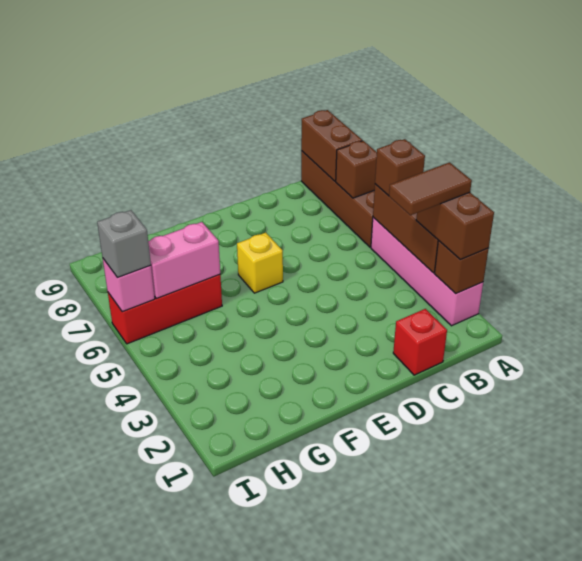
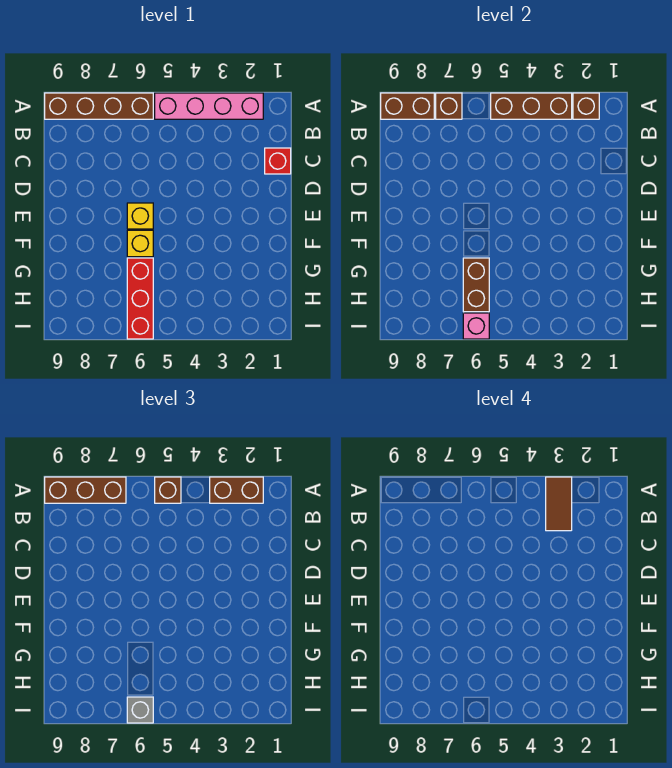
none -> brown 1x3 brick [45,477,126,503]
none -> yellow 1x1 brick [127,230,153,257]
pink 1x2 brick [148,222,220,298] -> brown 1x2 brick [463,258,489,312]

